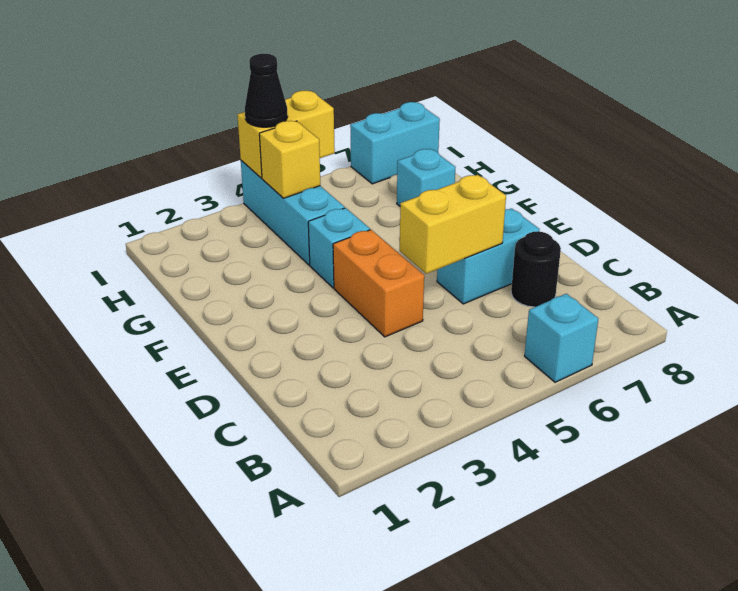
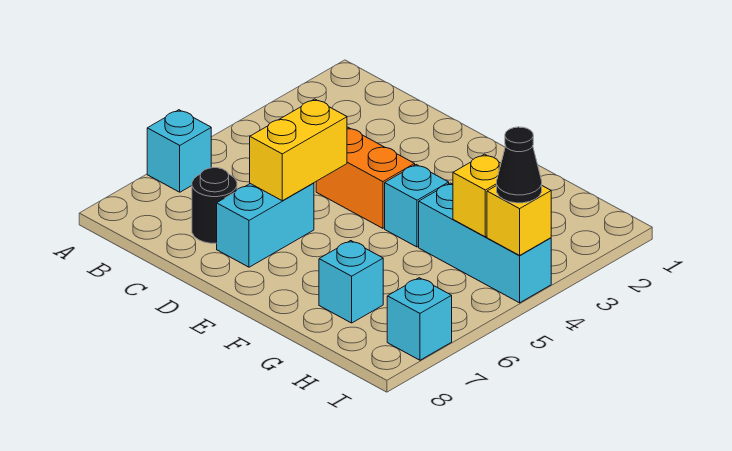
yellow 1x2 brick [237,91,335,178] -> yellow 1x1 brick [487,186,551,255]
cyan 1x2 brick [350,102,440,184] -> cyan 1x1 brick [387,278,452,360]

